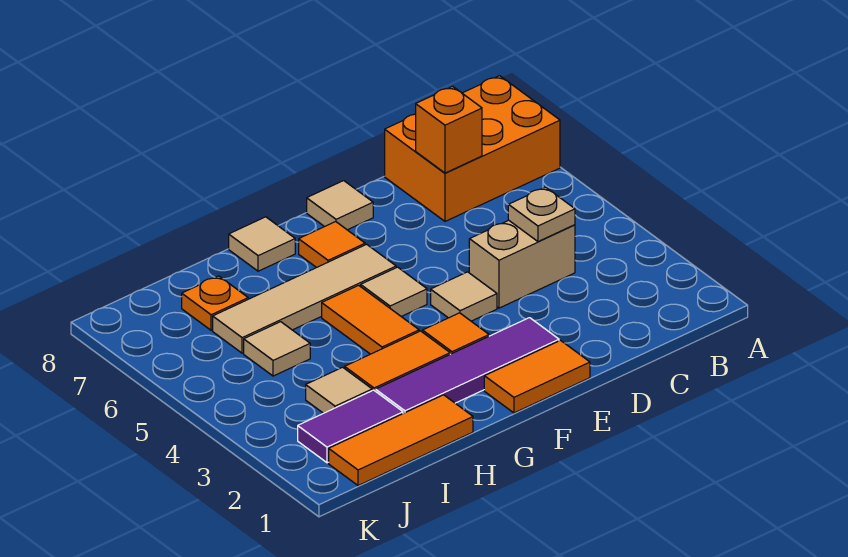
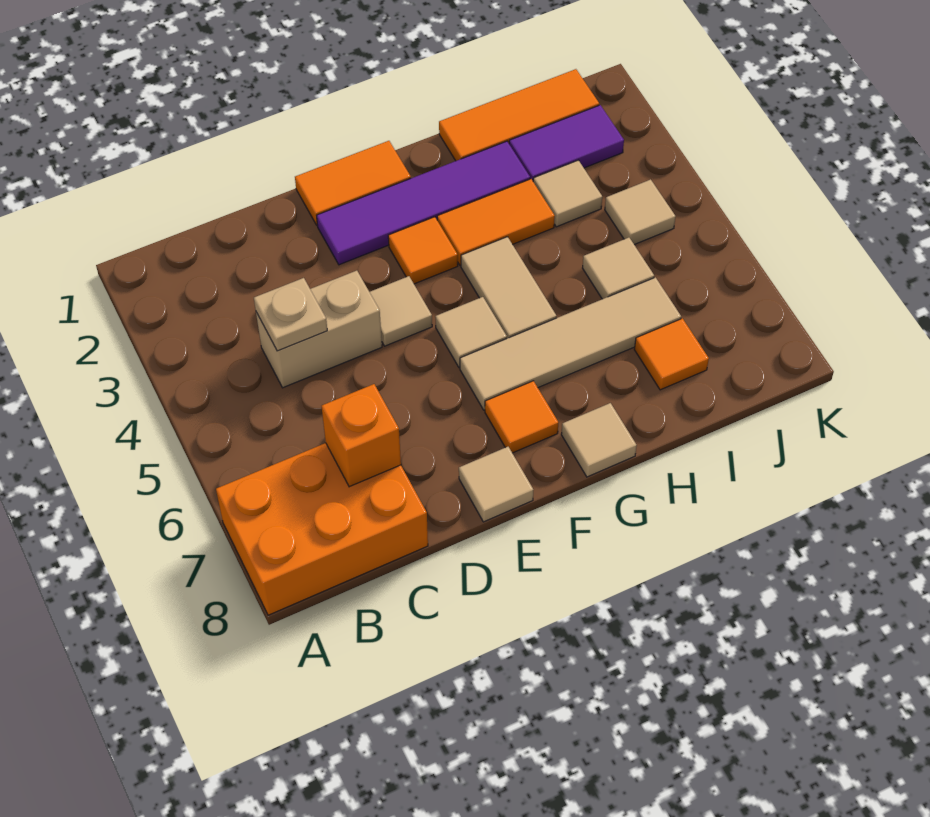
orange 1x2 tile [322,285,419,354] -> tan 1x2 tile [461,237,556,338]
orange 1x1 plate [182,276,248,330] -> orange 1x1 tile [634,318,709,390]
none -> tan 1x1 tile [605,179,676,245]

